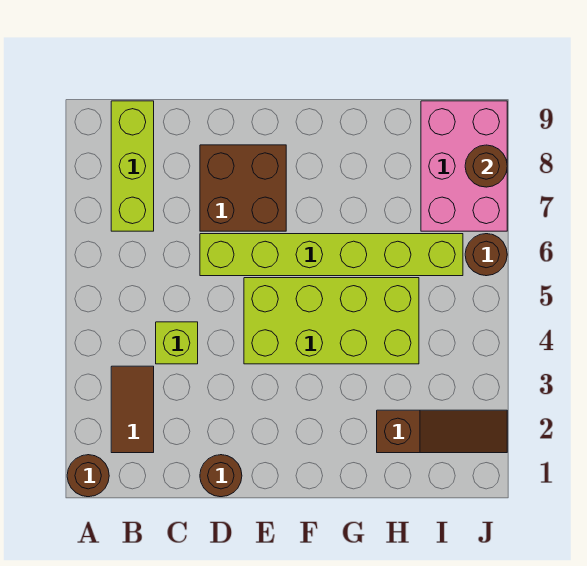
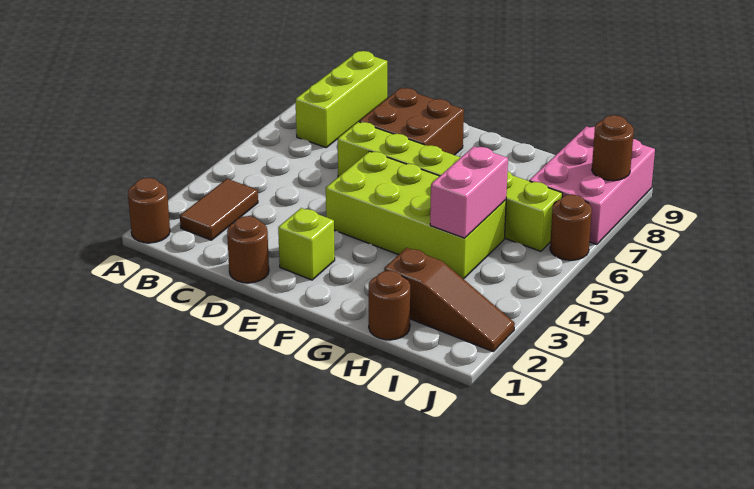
lime 1x1 brick [156,322,198,364] -> lime 1x1 brick moved to [278,208,335,280]
none -> brown 1x1 round brick [369,271,410,340]
none -> pink 1x2 brick [430,146,508,238]

